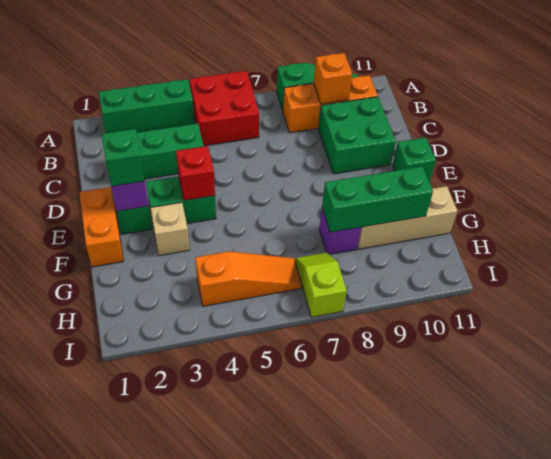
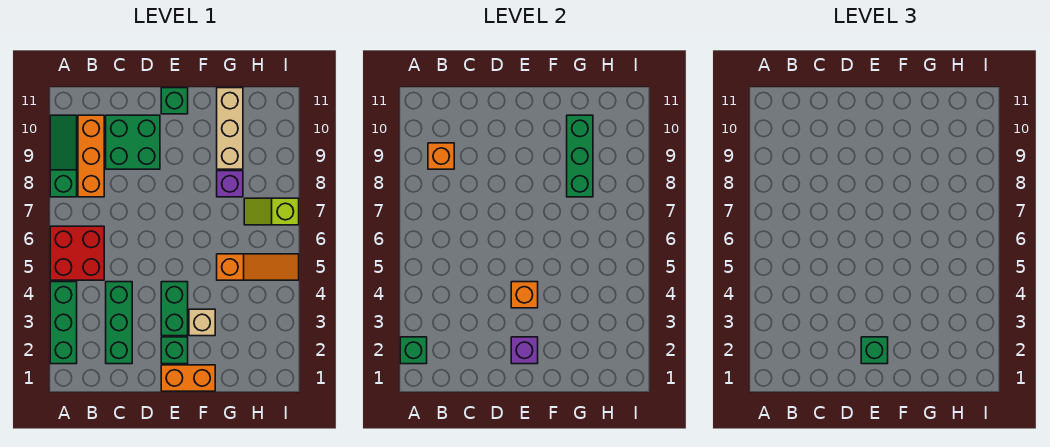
none -> green 1x1 brick [400,337,427,364]
red 1x1 brick [176,146,215,201] -> orange 1x1 brick [511,282,538,308]
orange 1x3 slope [195,252,302,306] -> orange 1x3 slope turned to [217,254,299,280]

